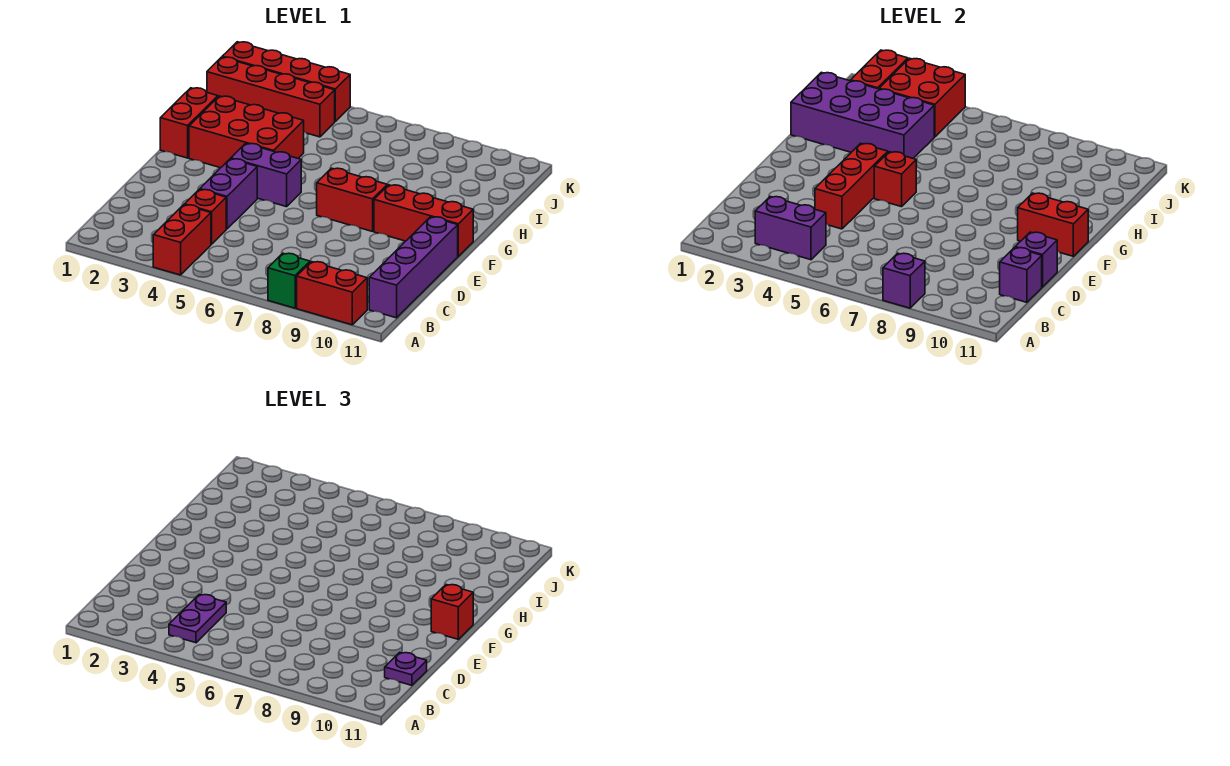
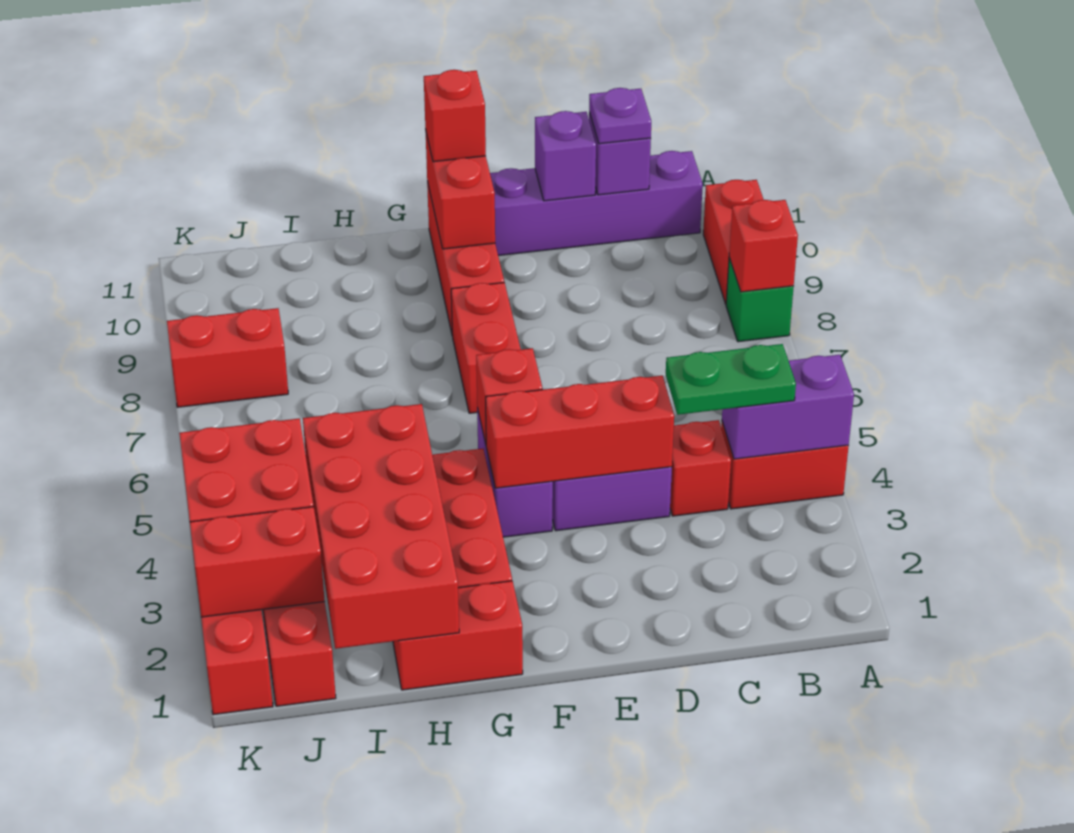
purple 1x1 brick [883,253,925,308] -> red 1x1 brick [729,200,798,292]
purple 1x2 brick [755,197,826,260] -> purple 1x2 brick turned to [722,355,854,459]
purple 1x2 plate [169,594,226,643] -> green 1x2 plate [666,344,796,415]
purple 2x4 brick [791,72,934,158] -> red 2x4 brick [303,404,459,649]
none -> red 1x2 brick [167,308,288,407]

